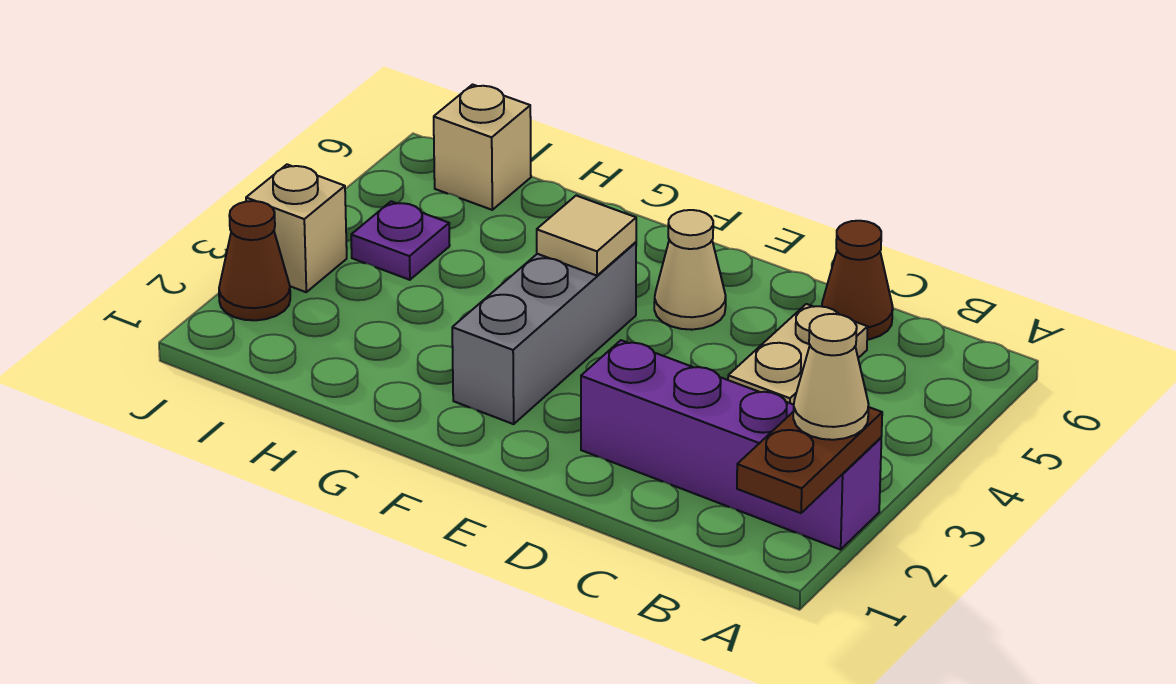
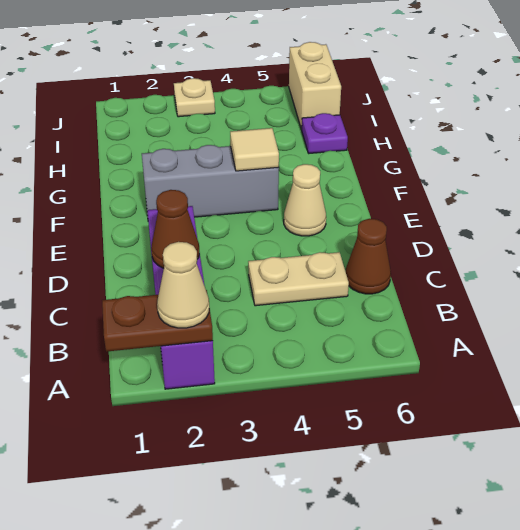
purple 1x1 plate [351,201,450,280] -> purple 1x1 plate moved to [301,113,348,153]
tan 1x1 brick [434,85,531,210] -> tan 1x2 brick [289,42,341,129]
brown 1x1 cone [219,201,290,320] -> brown 1x1 cone moved to [151,190,199,268]
tan 1x1 brick [246,164,347,292] -> tan 1x1 plate [174,78,215,117]

